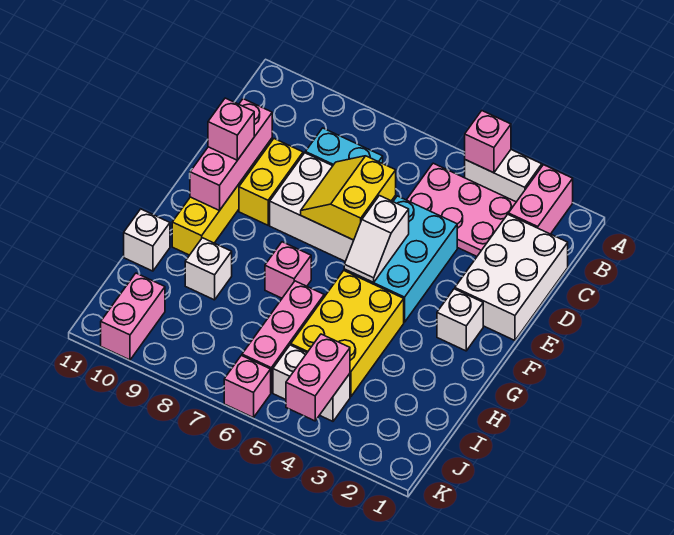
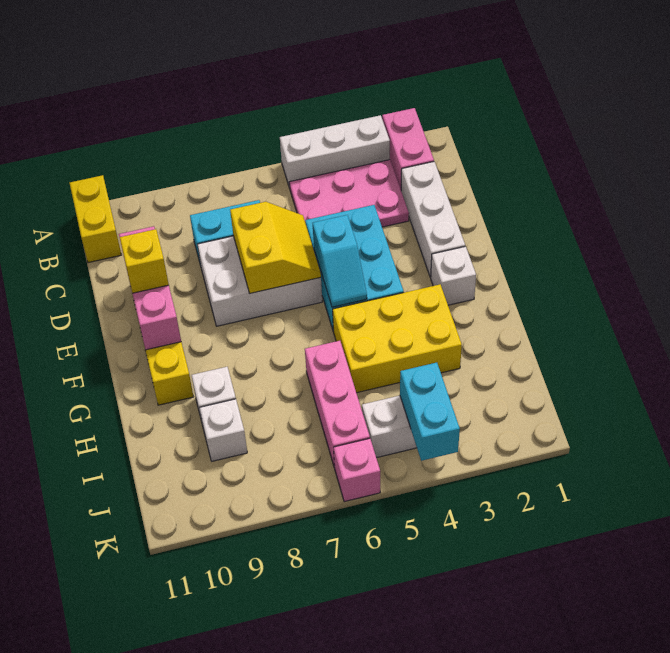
white 1x2 brick [465,150,542,202] -> white 1x3 brick [280,115,390,188]
pink 1x1 brick [465,111,511,173] -> none
white 2x3 brick [455,214,568,340] -> white 1x3 brick [401,162,465,277]
yellow 2x2 slope [301,156,396,240] -> yellow 2x2 slope turned to [230,202,321,293]
yellow 1x2 brick [239,139,303,225] -> yellow 1x2 brick moved to [70,175,121,263]
white 1x2 slope [344,196,409,282] -> cyan 1x2 slope [313,215,367,307]
pink 1x1 brick [208,98,254,160] -> yellow 1x1 brick [120,229,169,293]
yellow 2x3 brick [291,271,404,397] -> yellow 2x3 brick turned to [333,284,462,393]
pink 1x1 brick [265,242,311,298] -> none
white 1x1 brick [124,209,170,271] -> white 1x1 brick moved to [199,399,247,461]
pink 1x2 brick [286,334,350,421] -> cyan 1x2 brick [400,363,460,461]
pink 1x2 brick [101,273,165,360] -> none

